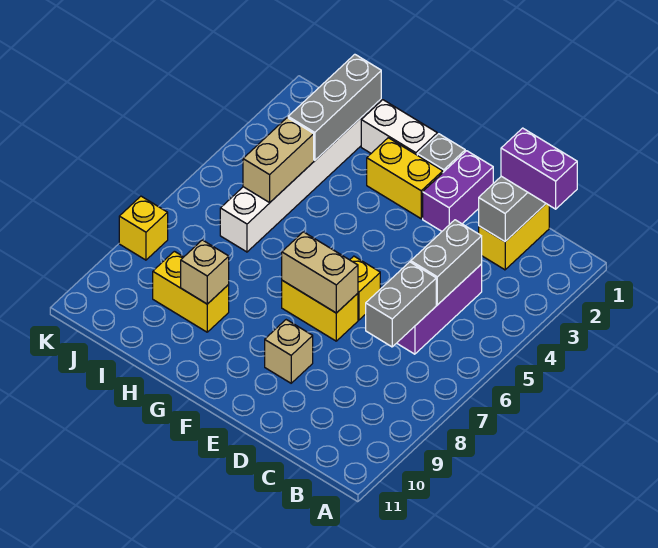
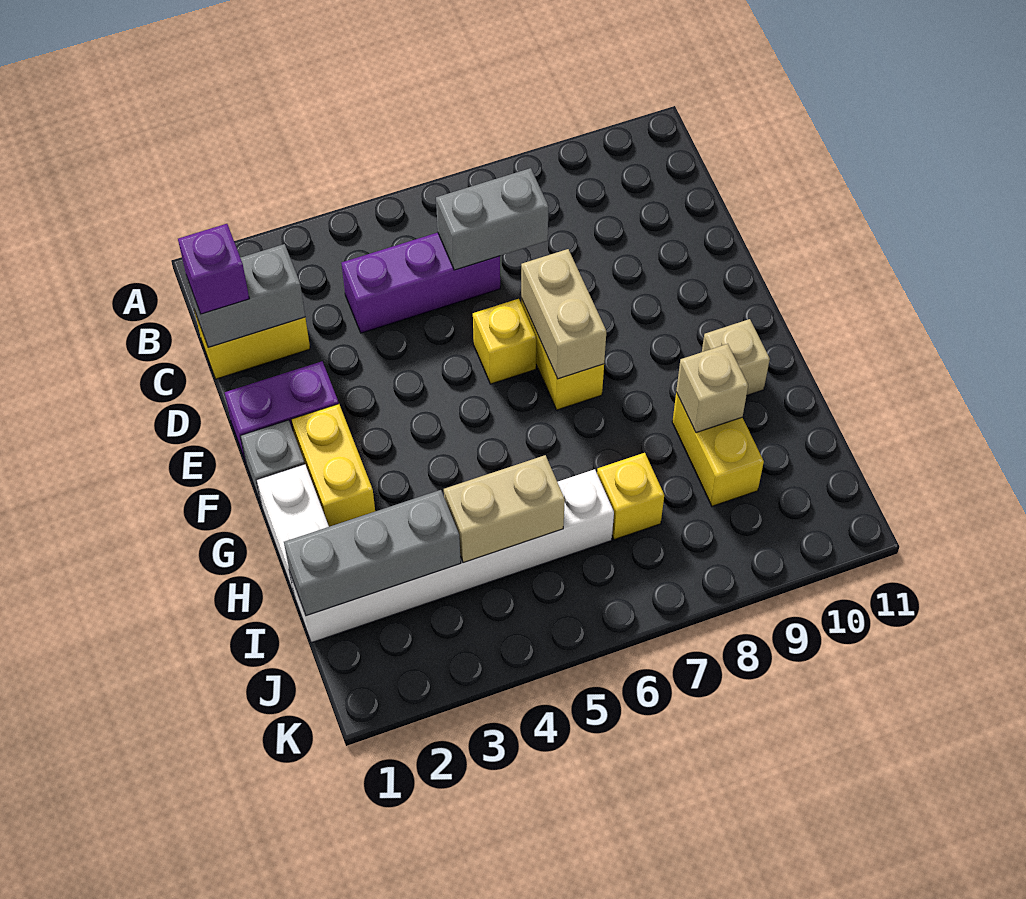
purple 1x2 brick [501,128,577,209] -> purple 1x1 brick [178,224,249,314]
grey 1x2 brick [411,220,482,305] -> none
tan 1x1 brick [265,320,313,383] -> tan 1x1 brick moved to [702,319,770,395]
yellow 1x1 brick [119,196,168,260] -> yellow 1x1 brick moved to [597,453,664,540]

